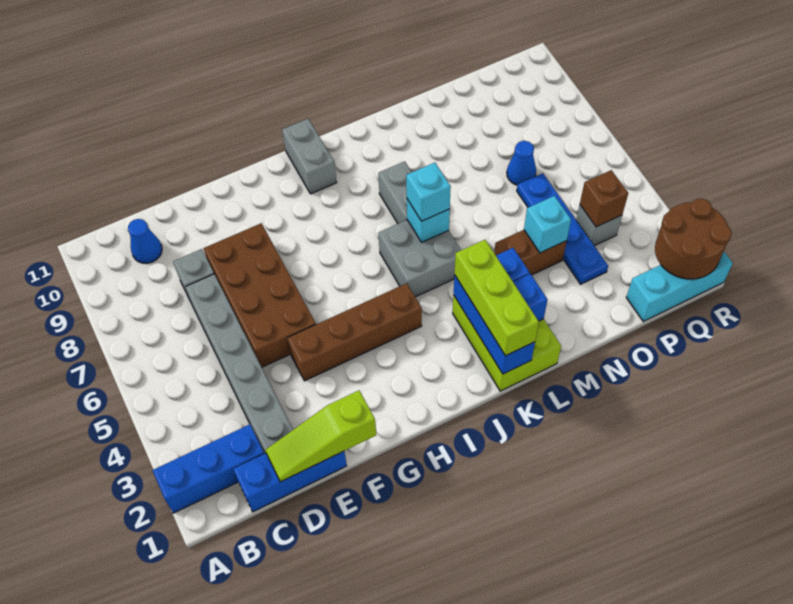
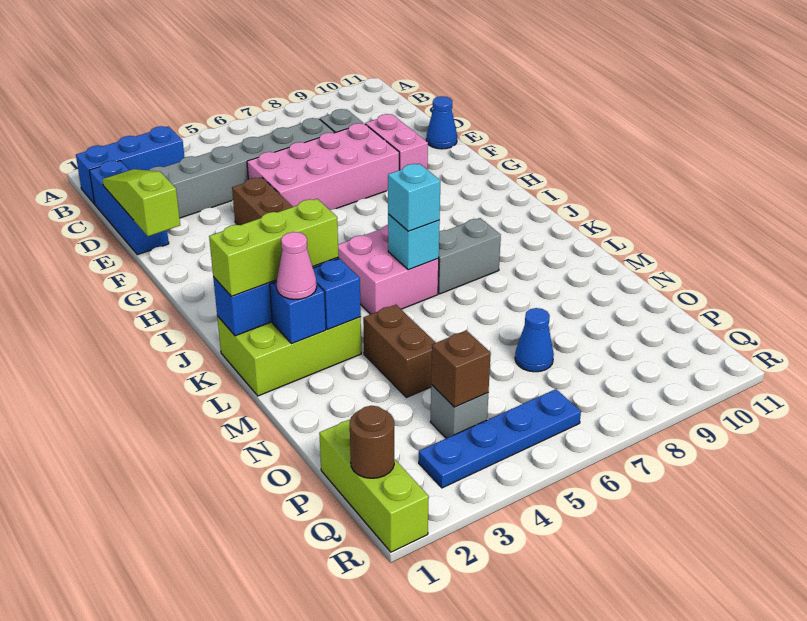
blue 1x3 brick [152,424,264,513] -> blue 1x3 brick turned to [76,126,185,204]
blue 1x1 cone [128,219,162,263] -> blue 1x1 cone moved to [426,96,457,149]
brown 2x4 brick [204,223,316,367] -> pink 2x4 brick [247,123,399,210]
none -> pink 1x2 brick [365,114,428,170]
grey 1x2 brick [282,119,337,194] -> none
grey 2x2 brick [378,220,461,297] -> pink 2x2 brick [338,225,439,314]
none -> pink 1x1 cone [276,232,317,299]
cyan 1x1 brick [524,196,571,253] -> none
blue 1x4 plate [517,173,608,284] -> blue 1x4 plate moved to [419,389,581,488]
cyan 1x3 brick [626,252,733,321] -> lime 1x3 brick [319,420,429,552]
brown 2x2 round brick [655,198,732,279] -> brown 1x1 round brick [350,406,394,478]

